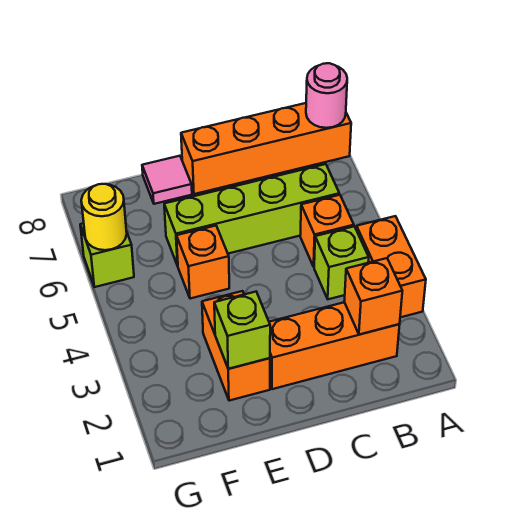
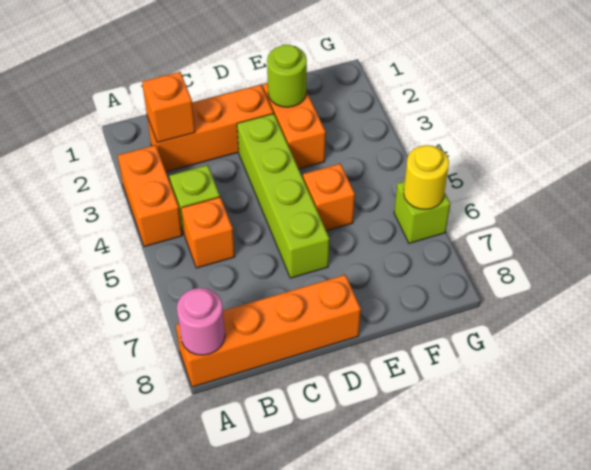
lime 1x4 brick [164,164,339,266] -> lime 1x4 brick turned to [237,114,329,278]
lime 1x1 brick [214,292,270,369] -> lime 1x1 round brick [267,45,307,107]
pink 1x1 tile [142,156,192,204] -> none

